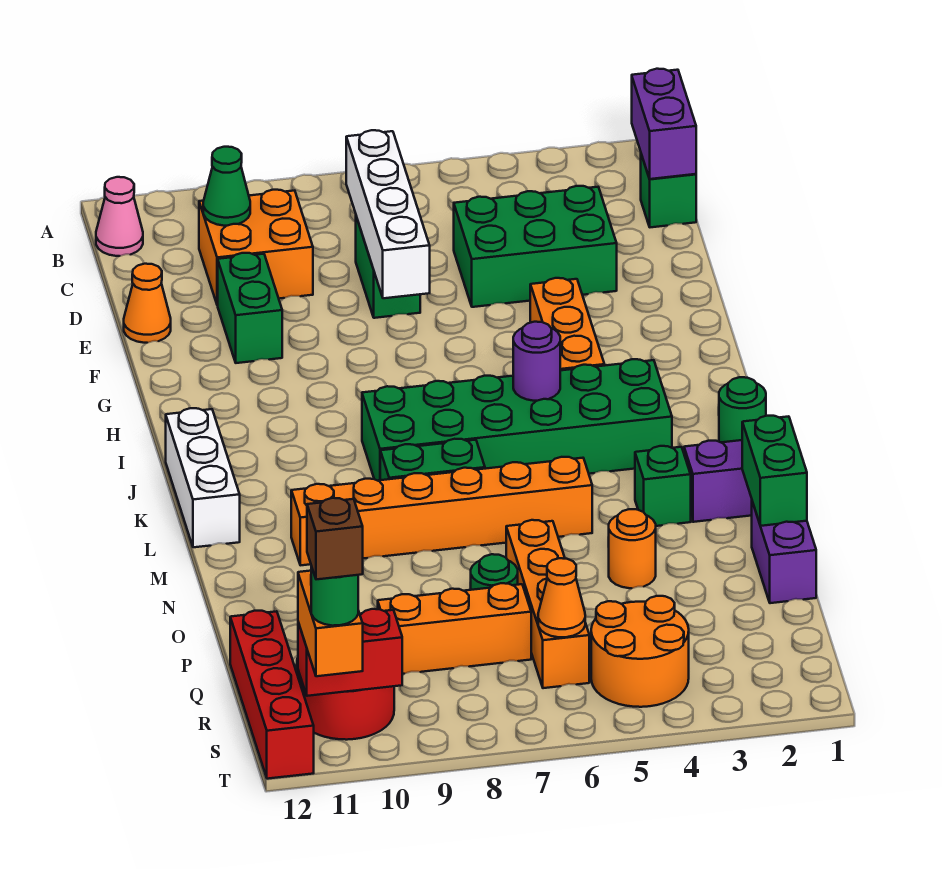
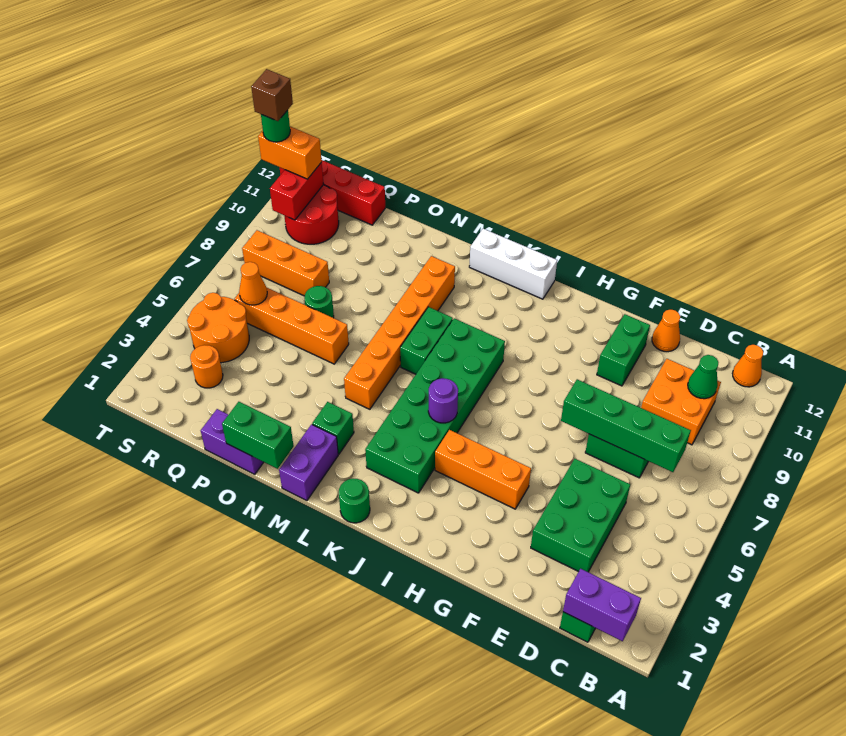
pink 1x1 cone [96,177,143,256] -> orange 1x1 cone [732,345,763,387]
white 1x4 brick [346,130,430,298] -> green 1x4 brick [561,379,691,472]
green 1x2 brick [218,253,282,363] -> green 1x2 brick turned to [597,314,650,386]
orange 1x1 round brick [608,509,656,588] -> orange 1x1 round brick moved to [190,345,223,388]
orange 1x3 brick [378,583,531,674] -> orange 1x3 brick turned to [242,230,329,296]

